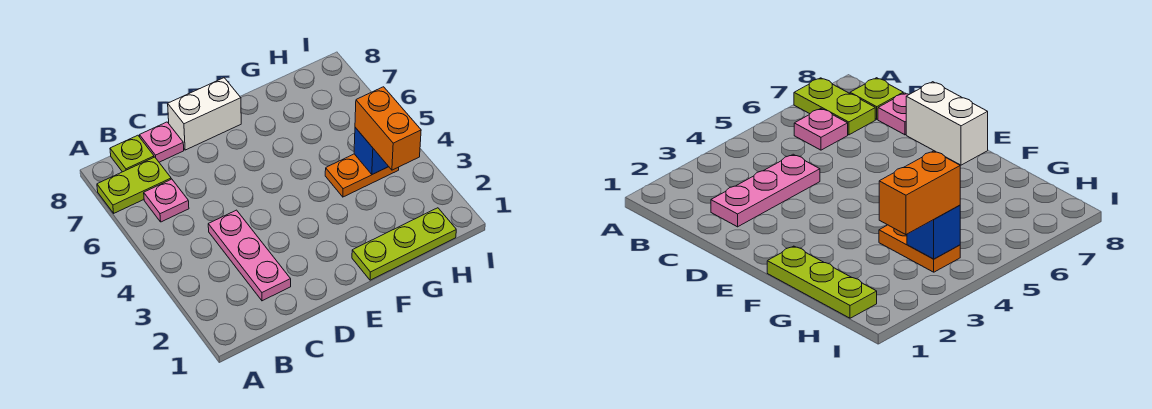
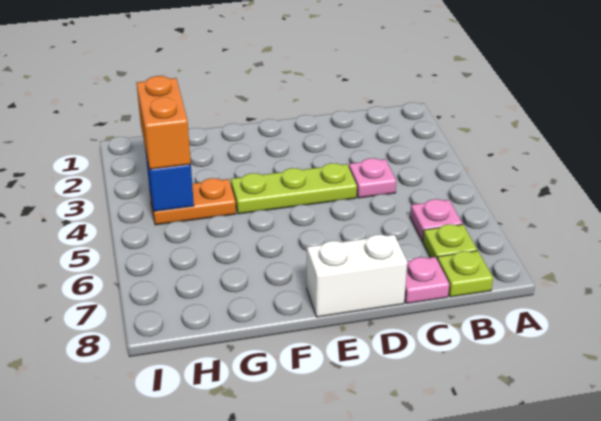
lime 1x2 plate [97,157,171,213] -> lime 1x1 plate [423,224,477,258]
pink 1x3 plate [208,210,291,301] -> pink 1x1 plate [349,158,396,198]
lime 1x3 plate [352,208,456,280] -> lime 1x3 plate moved to [231,163,357,214]

